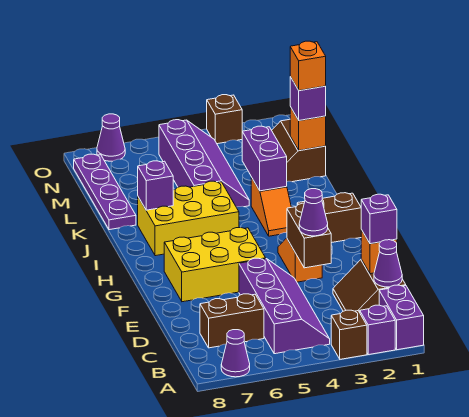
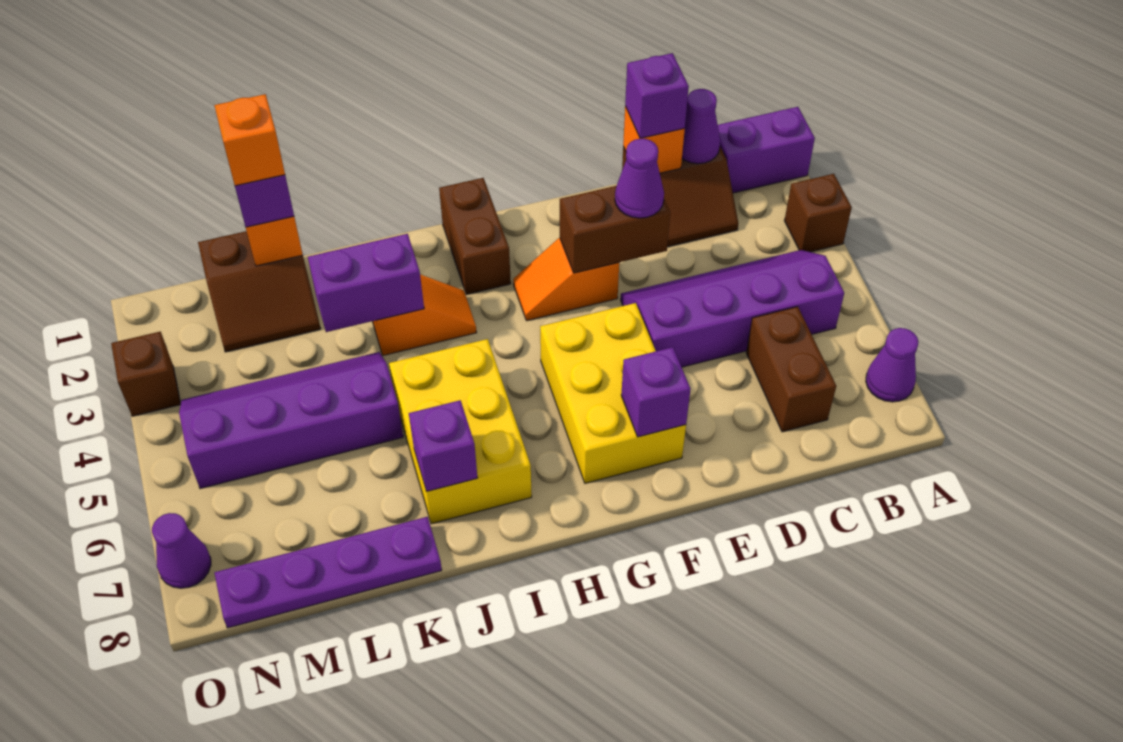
purple 1x1 brick [360,305,395,355] -> purple 1x1 brick moved to [621,347,690,437]

